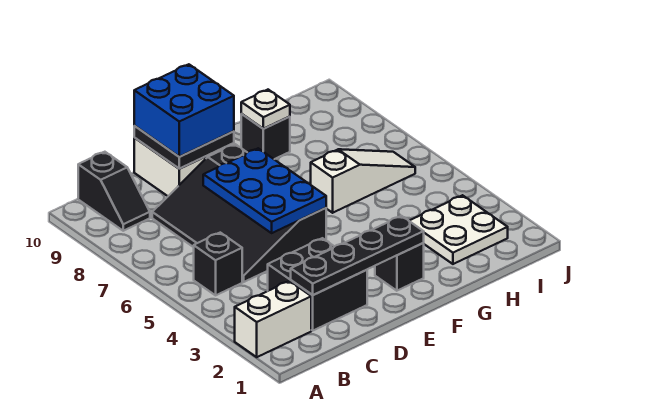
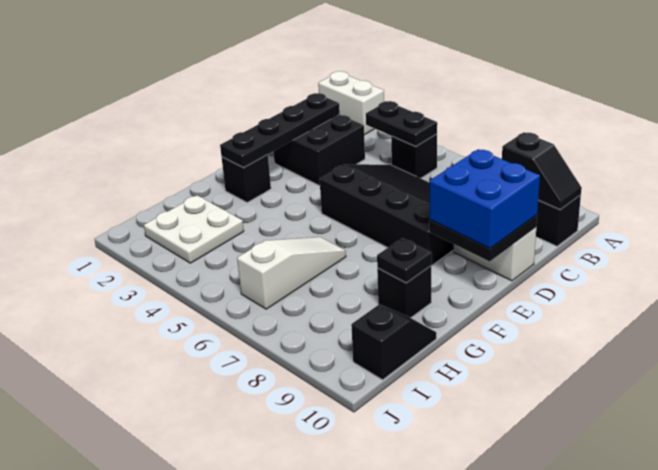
white 1x2 brick [235,281,311,357] -> white 1x2 brick turned to [318,71,384,135]
none -> black 1x2 plate [366,101,437,146]
none -> black 1x2 slope [502,133,582,209]
blue 2x3 plate [203,148,326,233] -> none
white 1x3 slope [311,149,415,213] -> white 1x3 slope turned to [237,237,346,309]
white 1x1 plate [241,90,290,129] -> black 1x1 plate [377,238,432,283]
none -> black 1x2 slope [351,304,436,380]

